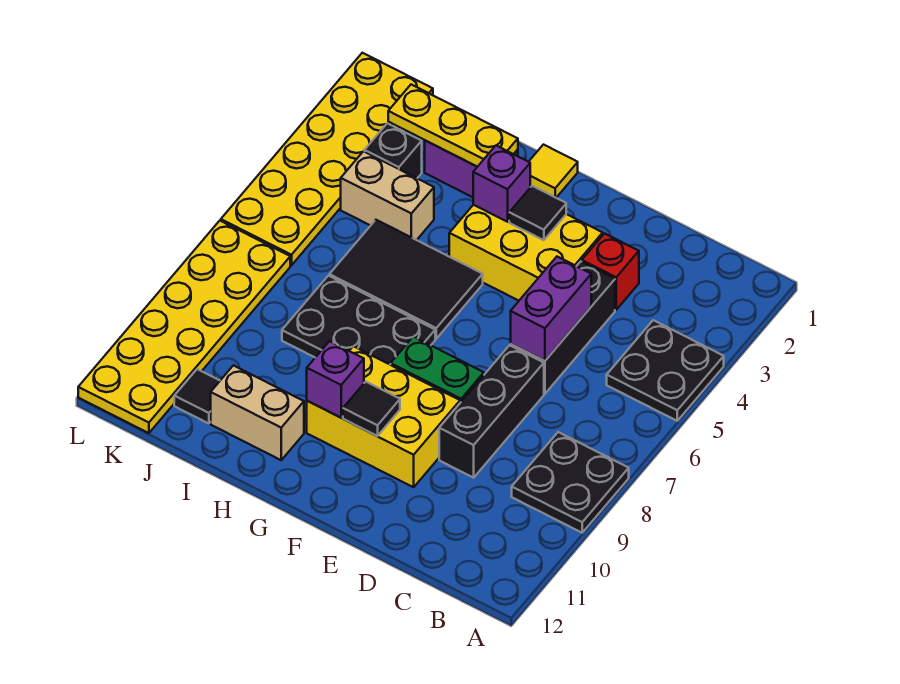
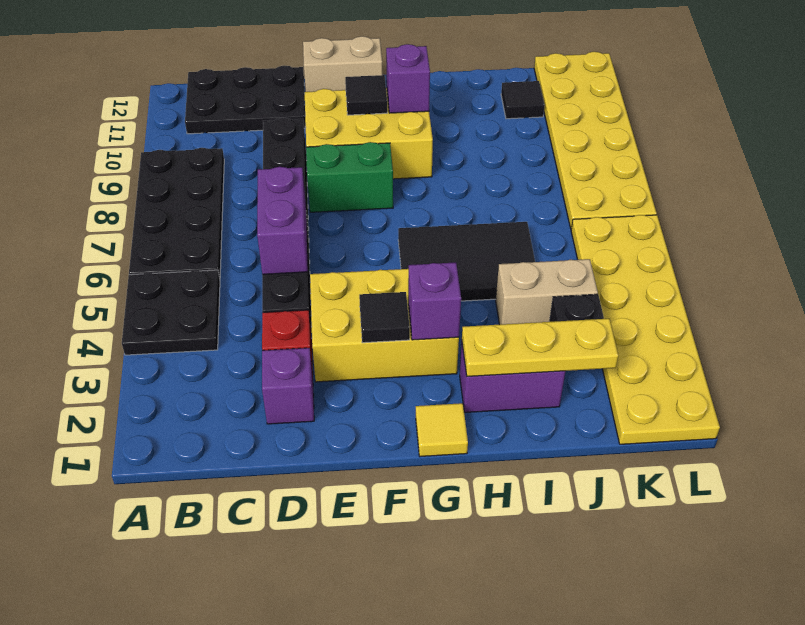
black 2x2 plate [512,432,629,533] -> black 2x4 plate [129,148,224,278]
none -> purple 1x1 brick [262,348,314,424]
black 2x3 plate [282,276,435,365] -> black 2x3 plate moved to [185,66,305,134]
tan 1x2 brick [211,365,304,460] -> tan 1x2 brick moved to [303,36,382,92]

